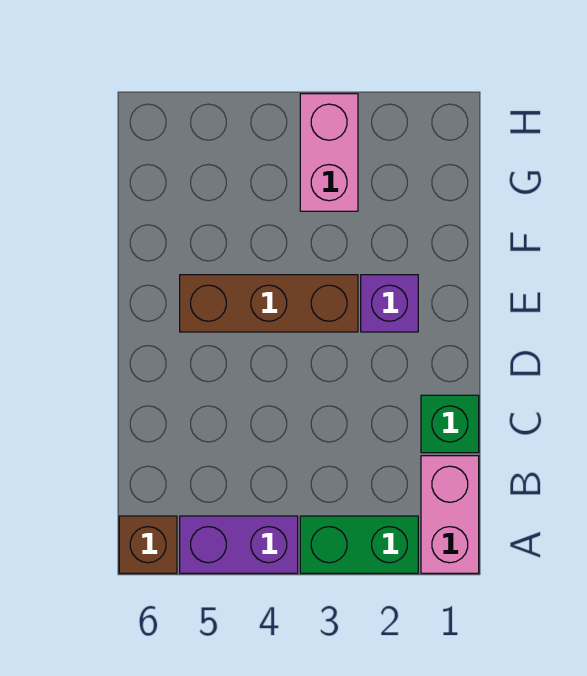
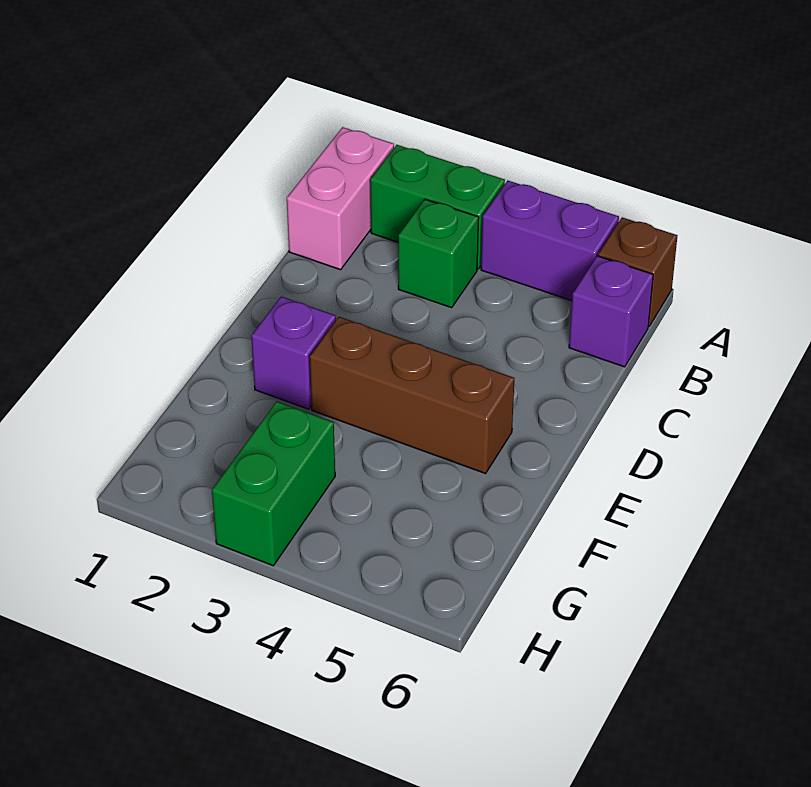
none -> purple 1x1 brick [569,256,653,367]
green 1x1 brick [421,395,479,453] -> green 1x1 brick moved to [398,199,479,308]
pink 1x2 brick [300,94,358,211] -> green 1x2 brick [212,401,335,566]

